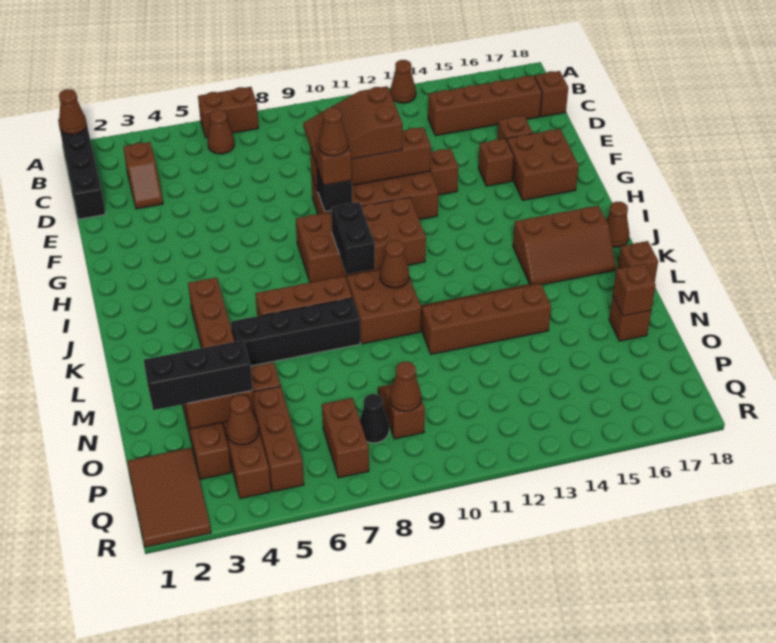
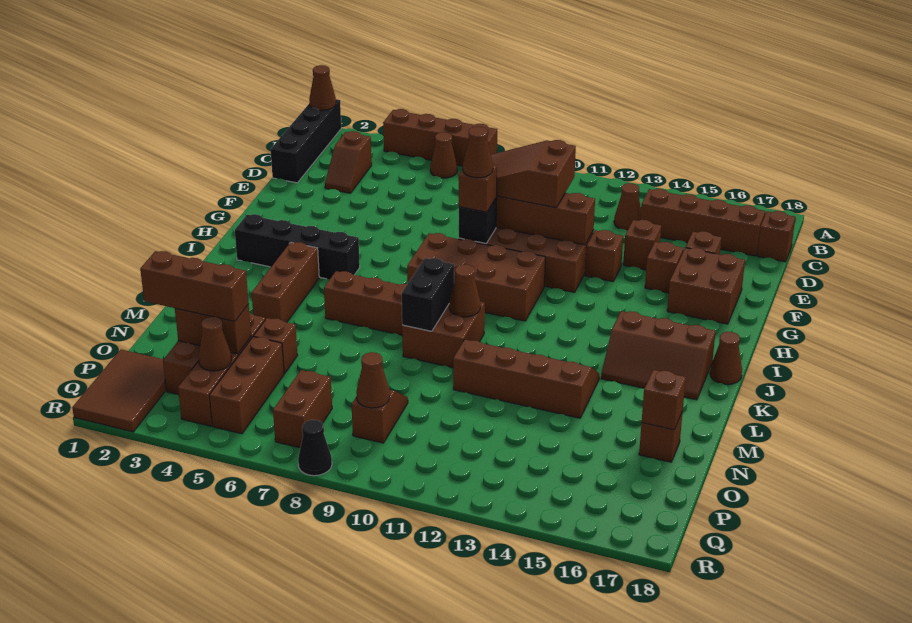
brown 1x2 brick [198,87,259,138] -> brown 1x4 brick [383,109,497,166]
brown 1x1 cone [390,60,416,103] -> brown 1x1 cone moved to [614,183,641,231]
black 1x2 brick [331,202,375,274] -> black 1x2 brick moved to [402,258,454,331]
black 1x4 brick [231,298,360,366] -> black 1x4 brick moved to [235,214,360,279]
brown 1x1 brick [617,241,658,282] -> brown 1x1 brick moved to [623,220,661,270]
black 1x3 brick [144,340,253,410] -> brown 1x3 brick [140,251,249,321]
black 1x1 cone [360,394,389,443] -> black 1x1 cone moved to [298,420,332,476]

